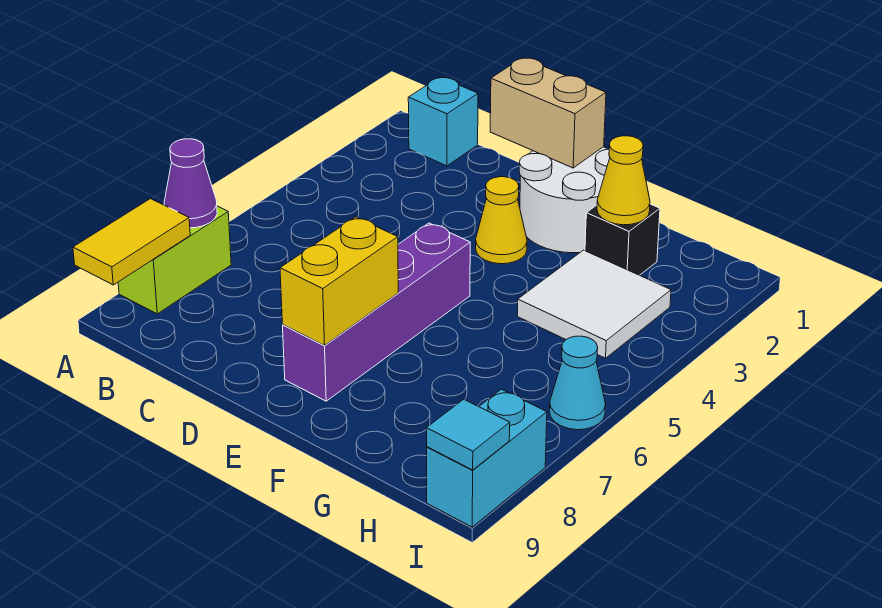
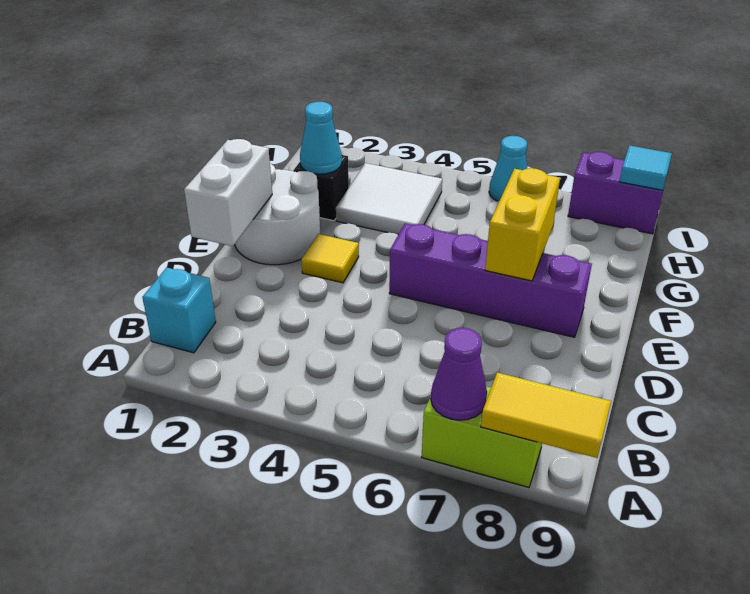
tan 1x2 brick [490,58,606,168] -> white 1x2 brick [184,139,272,246]
yellow 1x1 cone [476,177,527,264] -> yellow 1x1 tile [301,234,359,283]
yellow 1x2 brick [280,217,398,345] -> yellow 1x2 brick turned to [485,168,560,281]
yellow 1x1 cone [597,136,650,225] -> cyan 1x1 cone [300,102,342,174]
cyan 1x2 brick [427,389,547,527] -> purple 1x2 brick [568,152,663,234]

